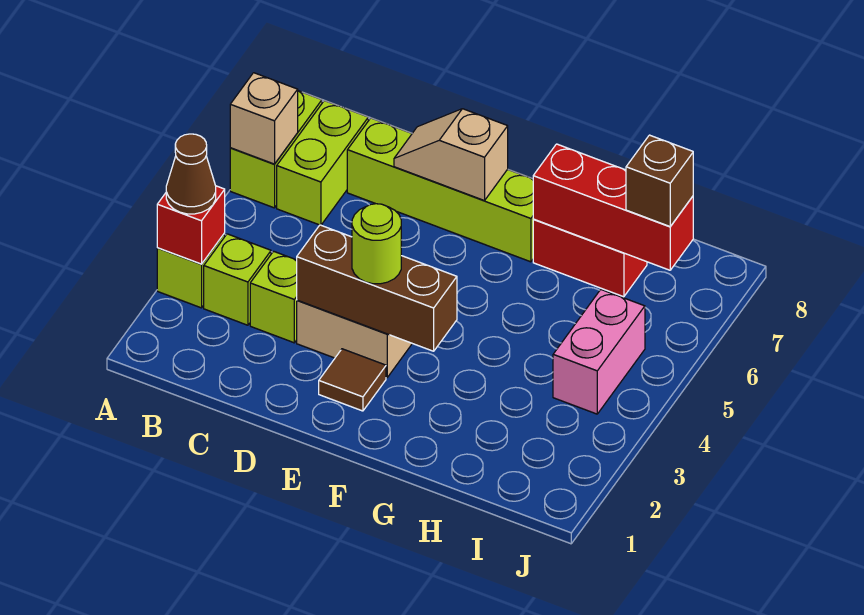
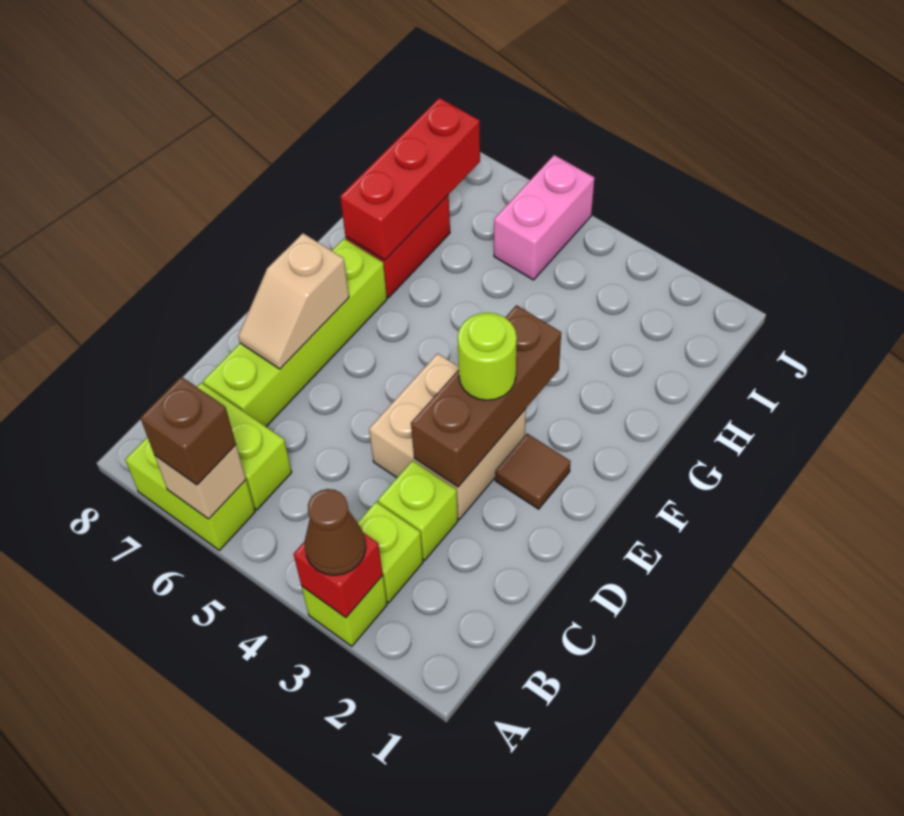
pink 1x2 brick [553,290,645,414] -> pink 1x2 brick turned to [494,155,594,280]
brown 1x1 brick [626,135,693,226] -> brown 1x1 brick moved to [140,377,236,485]

